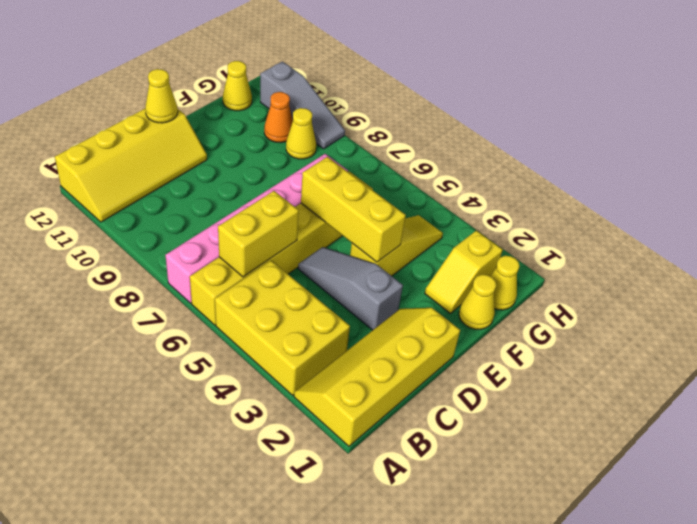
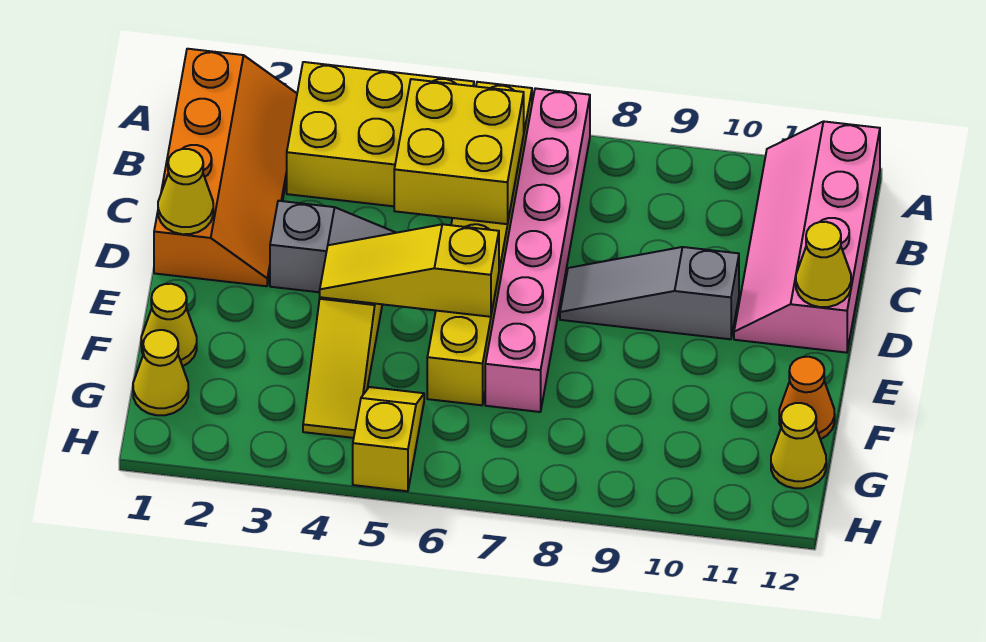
yellow 2x4 slope [294,308,460,446] -> orange 2x4 slope [154,49,297,286]
yellow 2x4 slope [55,109,207,222] -> pink 2x4 slope [734,121,880,353]
yellow 1x2 brick [218,191,299,277] -> yellow 2x2 brick [394,79,524,224]
yellow 1x3 brick [301,157,406,262] -> yellow 1x3 slope [320,224,499,317]
yellow 1x2 slope [425,231,503,313] -> yellow 1x2 slope moved to [353,387,424,491]
yellow 1x1 cone [286,108,316,159] -> yellow 1x1 cone moved to [158,149,213,234]
orange 1x1 cone [264,92,293,143] -> orange 1x1 cone moved to [779,357,835,439]
grey 1x3 slope [260,61,345,149] -> grey 1x3 slope moved to [560,247,739,339]

